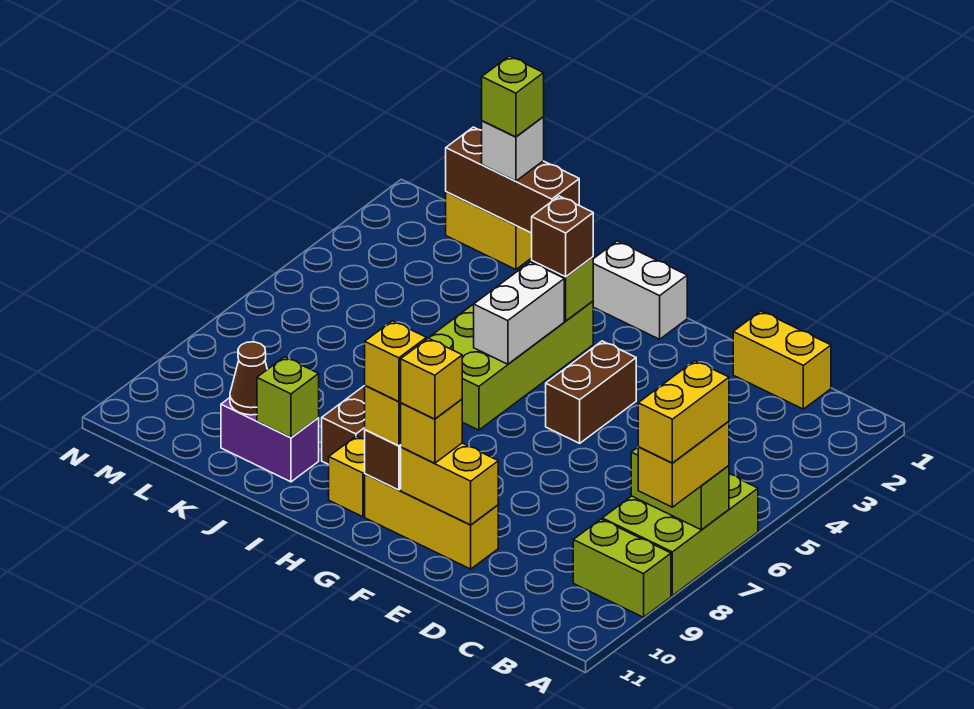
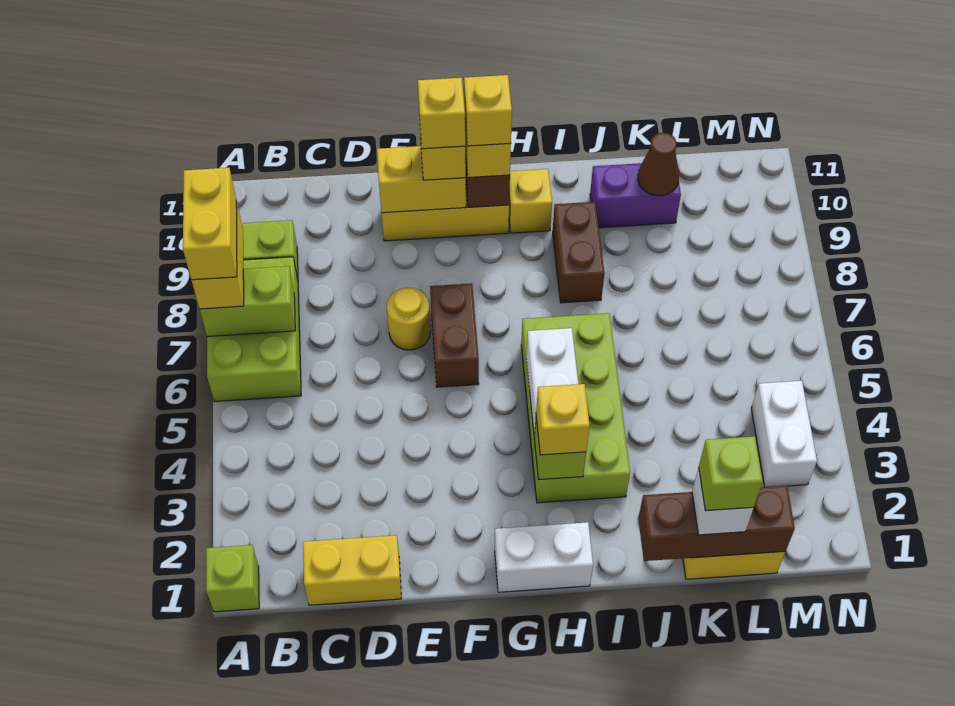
none -> yellow 1x1 round brick [387,288,430,350]
brown 1x2 brick [546,341,636,443] -> brown 1x2 brick moved to [430,283,479,387]
brown 1x1 brick [532,196,593,277] -> yellow 1x1 brick [536,384,590,455]
lime 1x1 brick [257,357,319,438] -> lime 1x1 brick moved to [206,545,259,612]
none -> white 1x2 brick [751,381,817,487]

